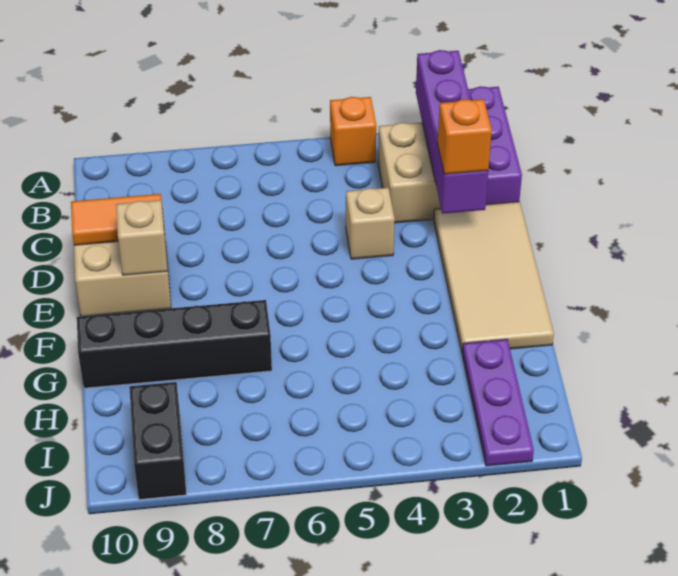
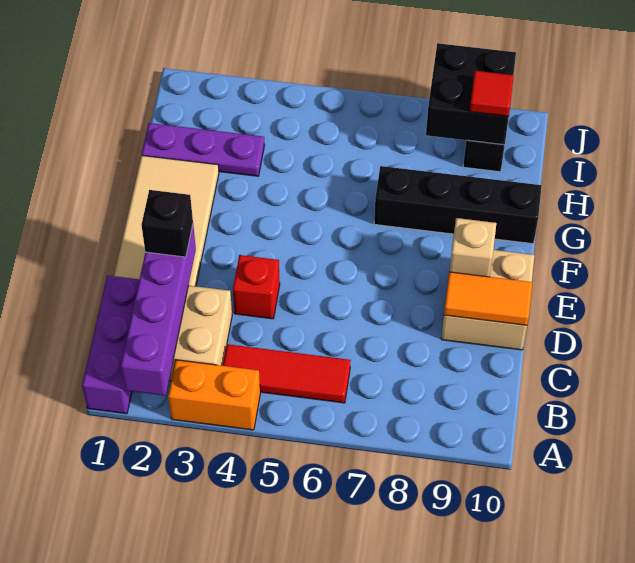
orange 1x1 brick [330,97,376,166] -> orange 1x2 brick [168,360,260,430]
none -> red 1x3 tile [223,344,351,403]
orange 1x1 brick [438,99,492,174] -> black 1x1 brick [142,190,193,257]
tan 1x1 brick [346,188,395,259] -> red 1x1 brick [233,255,280,319]
purple 1x3 plate [462,339,534,466] -> purple 1x3 plate turned to [142,123,264,176]
none -> black 2x2 brick [426,43,516,145]
none -> red 1x1 tile [469,71,514,117]

